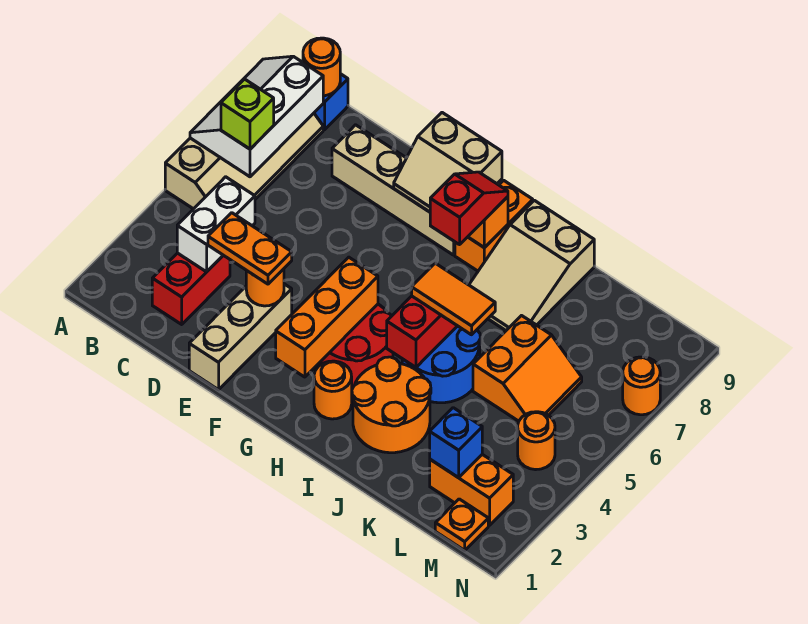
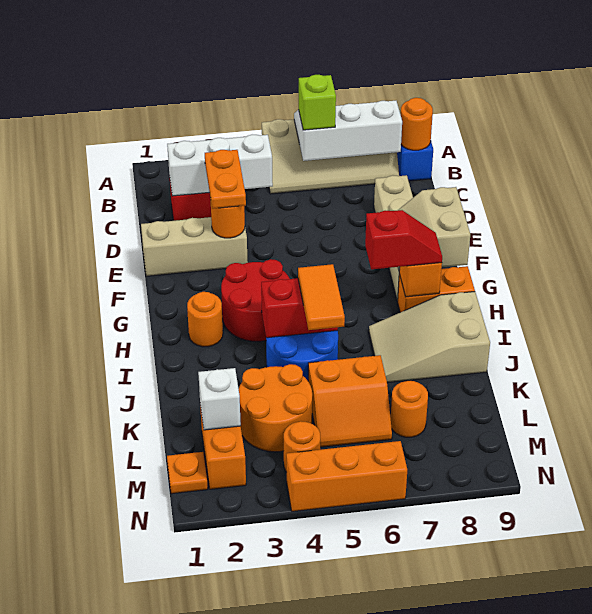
white 1x2 brick [177,177,255,272] -> white 1x3 brick [167,135,273,196]
orange 1x3 brick [276,257,378,377] -> orange 1x3 brick moved to [286,441,407,511]
orange 2x2 round brick [352,357,431,453] -> orange 2x2 round brick moved to [239,364,312,452]
blue 1x1 brick [430,408,482,478] -> white 1x1 brick [198,368,241,430]
orange 1x1 round brick [623,357,660,415] -> orange 1x1 round brick moved to [391,381,428,437]

